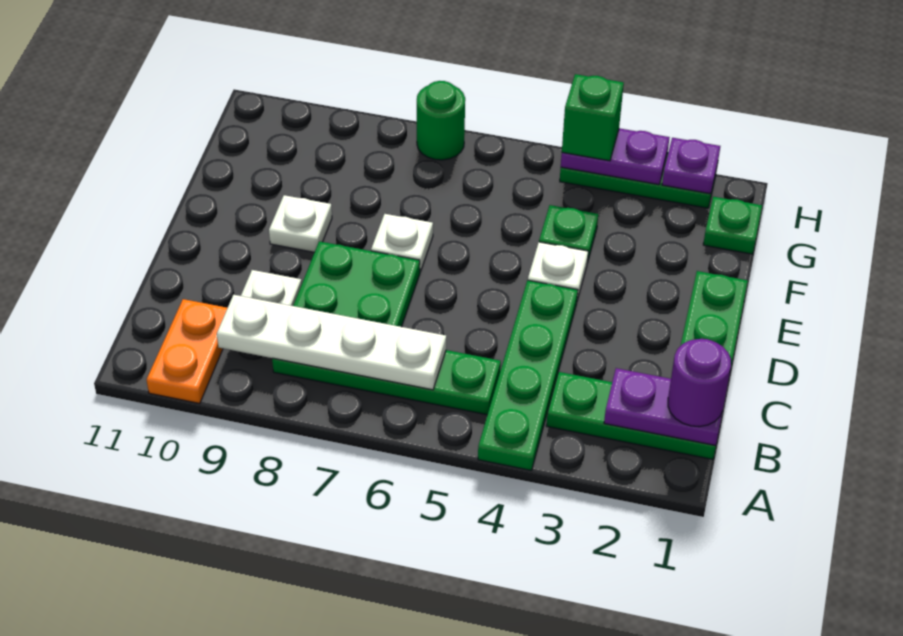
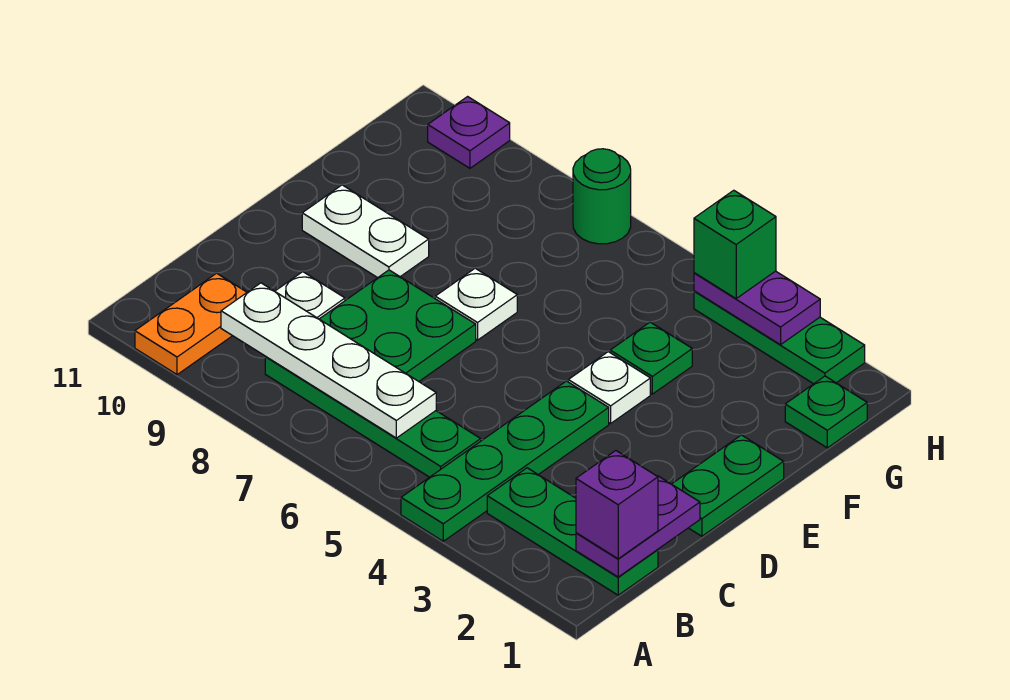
purple 1x2 plate [604,368,722,446] -> purple 1x2 plate turned to [576,476,700,577]
purple 1x1 round brick [668,339,731,427] -> purple 1x1 brick [576,451,658,559]
white 1x1 plate [269,195,332,252] -> white 1x2 plate [302,185,429,278]
purple 1x1 plate [662,138,720,194] -> purple 1x1 plate moved to [428,97,510,168]

